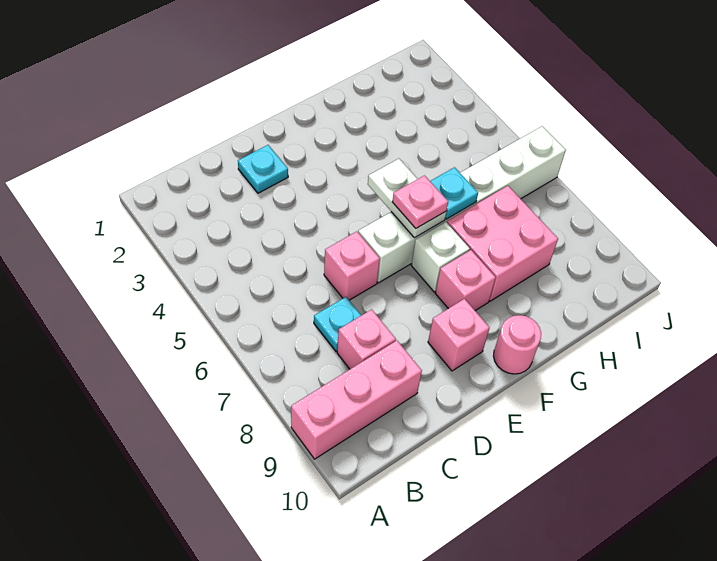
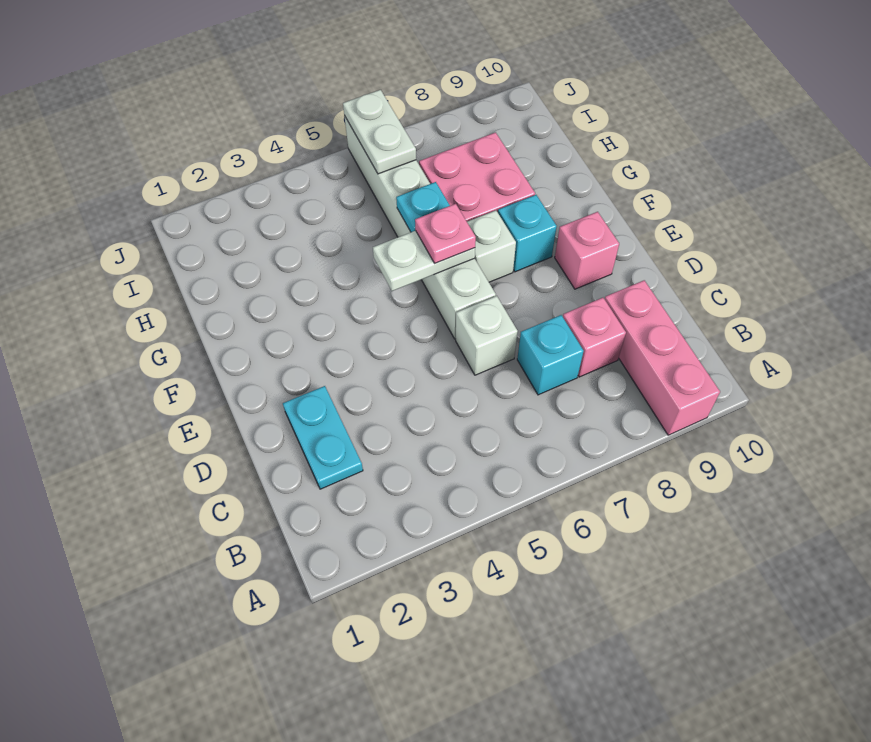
cyan 1x1 plate [314,297,361,352] -> cyan 1x1 brick [517,315,584,395]
cyan 1x1 plate [238,145,288,193] -> cyan 1x2 plate [283,386,363,489]
pink 1x1 brick [324,231,380,300] -> white 1x1 brick [456,296,518,375]
pink 1x1 brick [435,250,496,311] -> cyan 1x1 brick [498,195,557,272]
pink 1x1 round brick [494,315,541,374] -> none
none -> white 1x2 plate [343,90,416,174]

